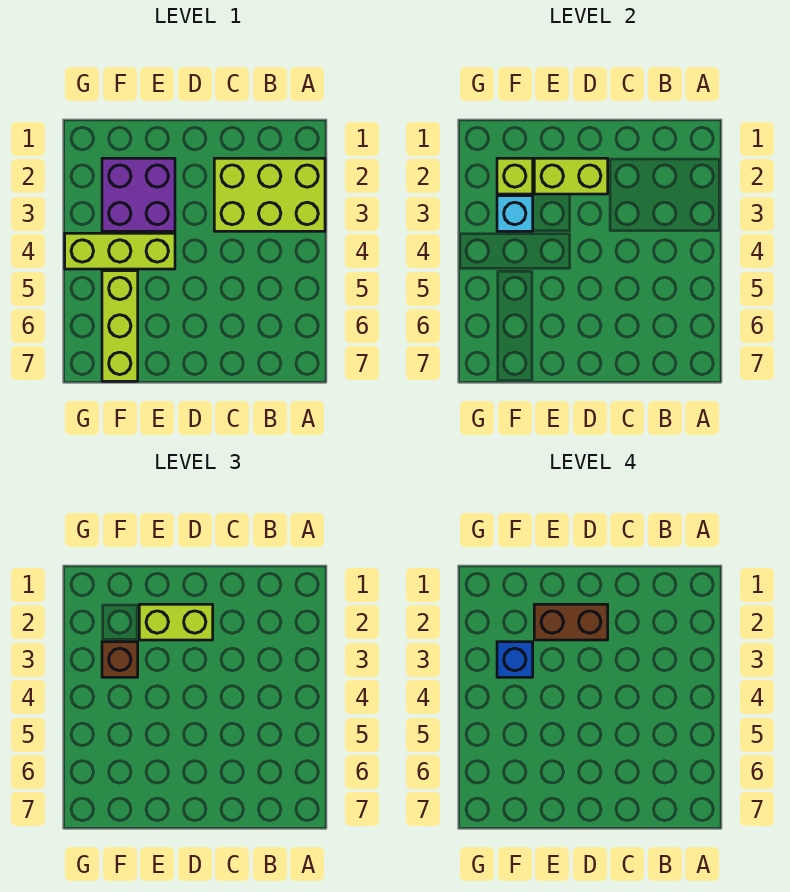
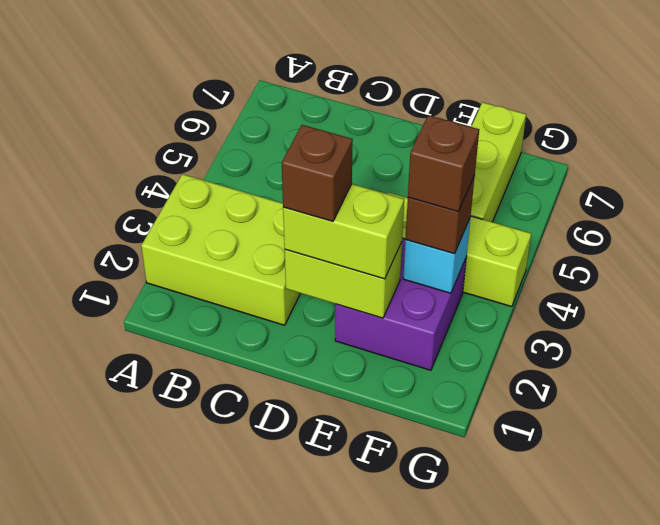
brown 1x2 brick [534,604,608,640] -> brown 1x1 brick [282,125,353,221]
lime 1x1 brick [497,158,533,194] -> none
blue 1x1 brick [497,642,533,677] -> brown 1x1 brick [408,115,479,212]

